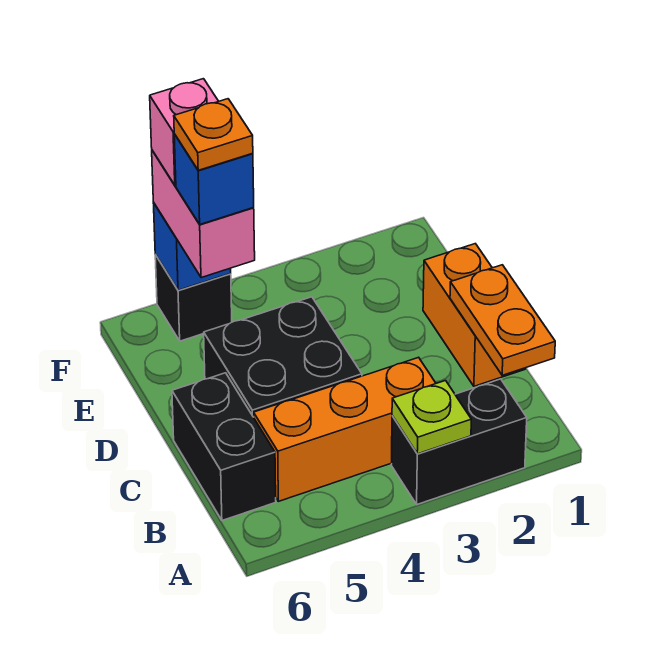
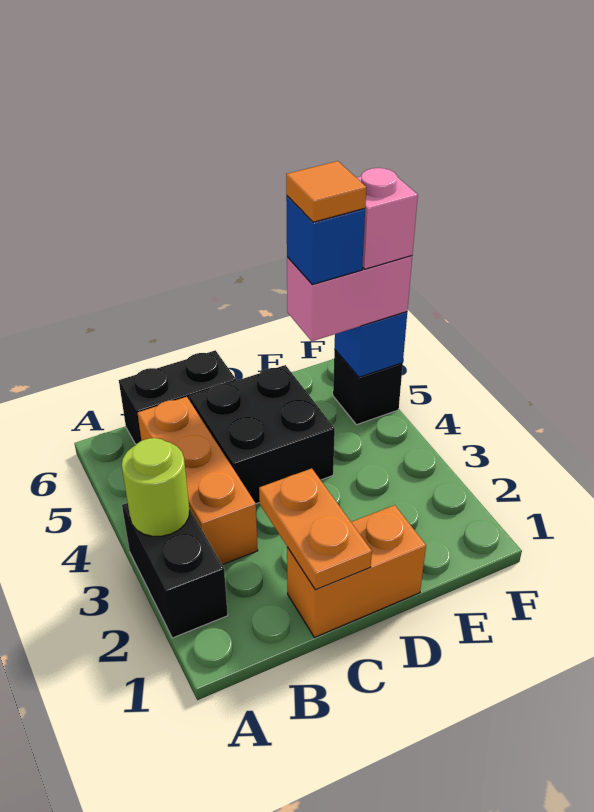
lime 1x1 plate [392,381,471,454] -> lime 1x1 round brick [122,438,190,536]
orange 1x2 plate [450,265,555,375] -> orange 1x2 plate turned to [259,468,372,590]
orange 1x1 plate [174,99,253,170] -> orange 1x1 tile [286,161,366,222]

